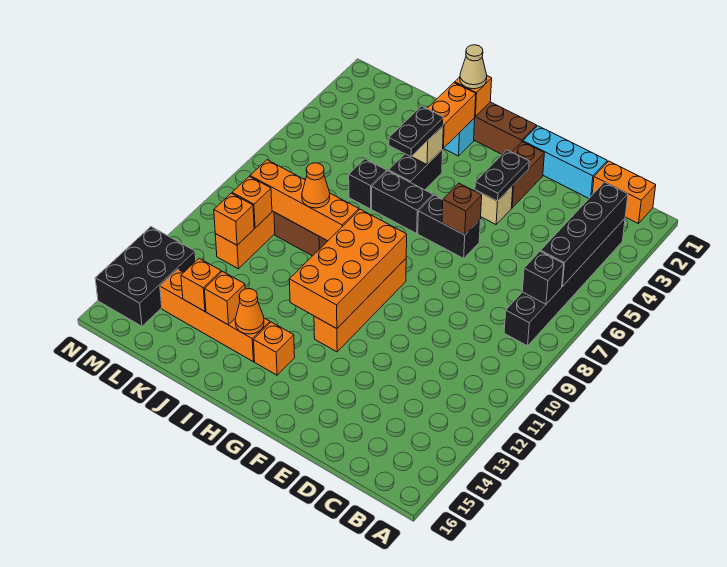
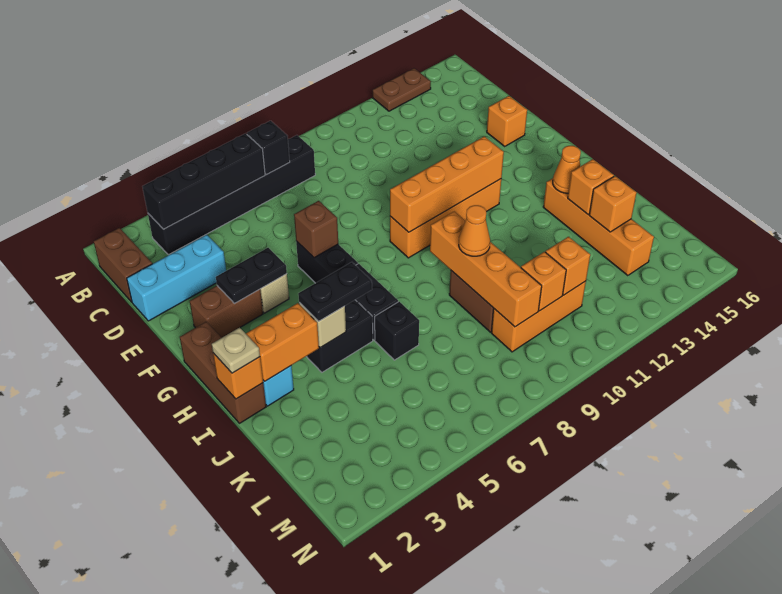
none -> brown 1x2 plate [373,68,431,111]
orange 1x2 brick [592,161,656,224] -> brown 1x2 brick [94,228,152,302]
cyan 1x3 brick [523,126,607,198] -> cyan 1x3 brick turned to [127,235,226,321]
orange 2x4 brick [289,209,407,329] -> orange 1x4 brick [390,136,504,232]
orange 1x1 brick [253,322,295,375] -> orange 1x1 brick moved to [487,96,527,146]
tan 1x1 cone [460,45,487,89] -> tan 1x1 plate [212,328,260,373]
black 2x3 brick [95,227,196,326] -> none

